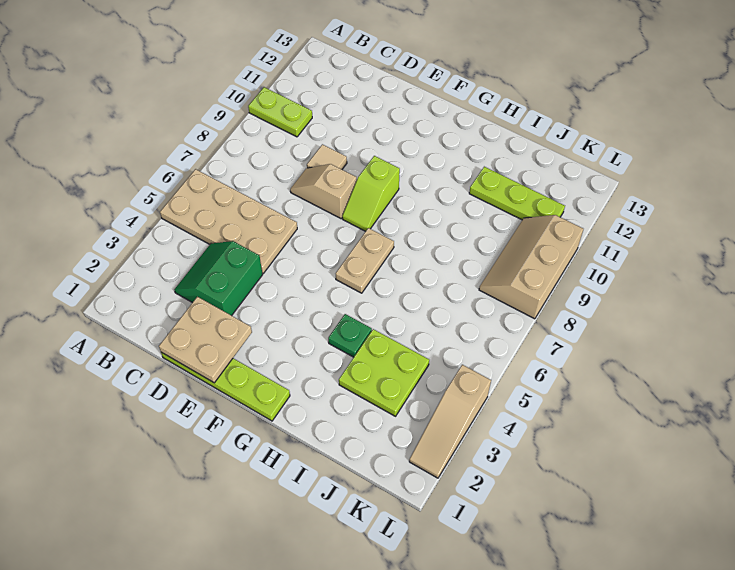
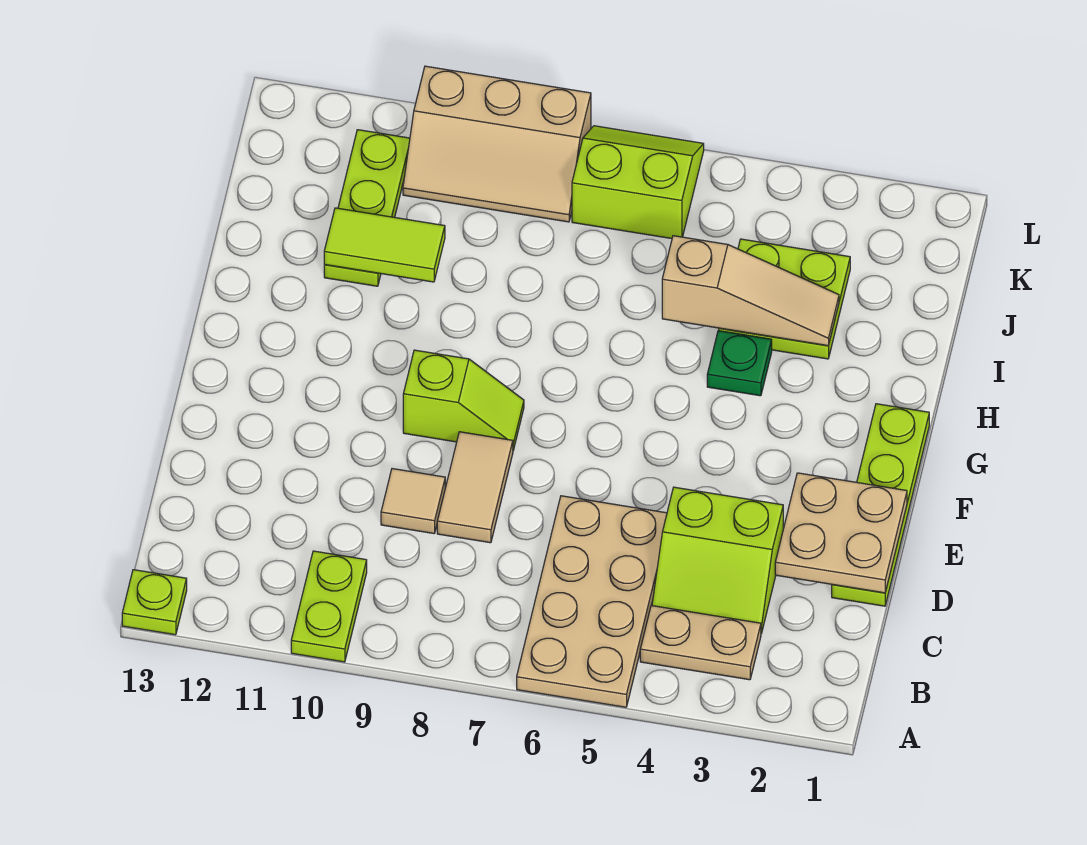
none -> lime 1x1 plate [122,570,187,635]
green 2x2 slope [174,241,263,316] -> lime 2x2 slope [652,487,783,634]
tan 1x2 slope [290,164,357,218] -> tan 1x2 tile [437,432,513,543]
tan 1x2 plate [336,228,394,293] -> tan 1x2 plate moved to [640,606,761,680]
none -> lime 1x2 tile [324,208,445,282]
none -> lime 2x2 slope [572,126,704,239]
tan 1x3 slope [409,365,491,478] -> tan 1x3 slope moved to [662,236,839,346]

